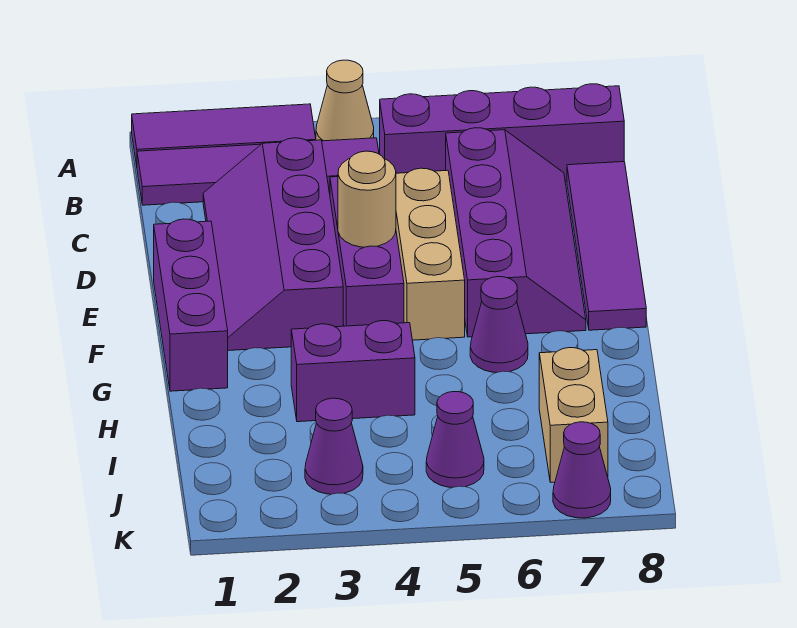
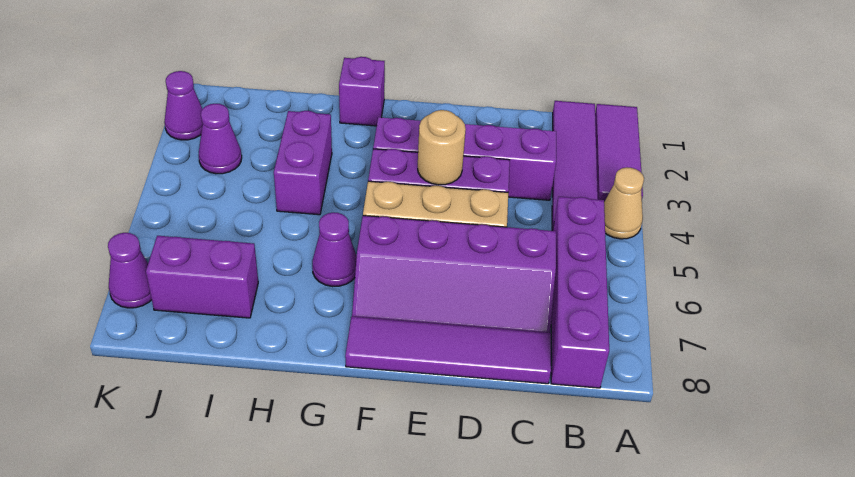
purple 1x3 brick [154,219,228,391] -> purple 1x1 brick [339,57,385,126]
tan 1x2 brick [539,348,608,482] -> purple 1x2 brick [146,236,258,318]
purple 1x1 cone [426,392,484,487] -> purple 1x1 cone moved to [164,71,203,140]

